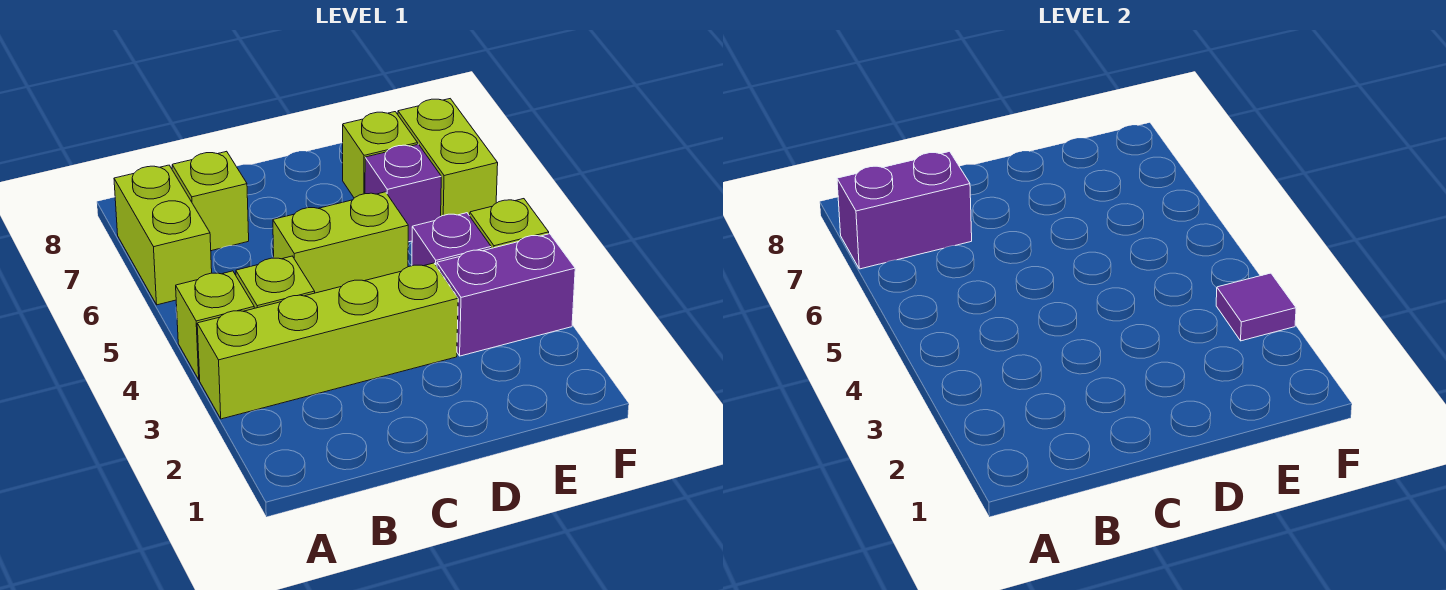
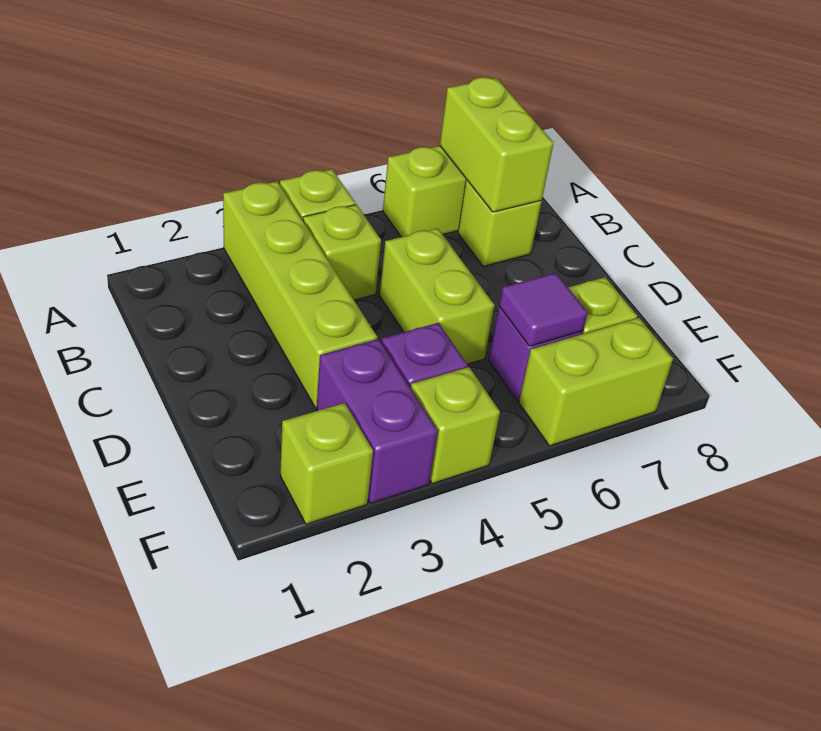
purple 1x2 brick [837,151,972,269] -> lime 1x2 brick [440,77,554,212]
none -> lime 1x1 brick [280,403,373,524]
purple 1x1 tile [1216,273,1296,341] -> purple 1x1 tile moved to [499,273,588,346]

